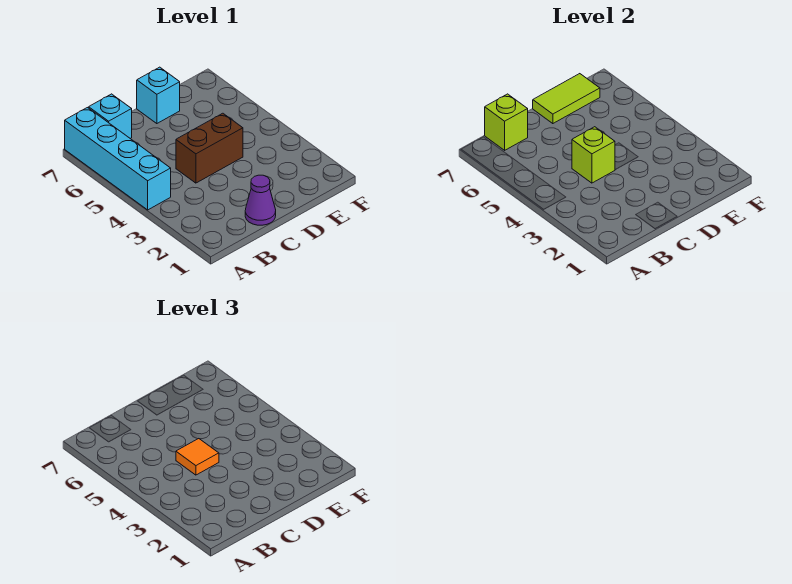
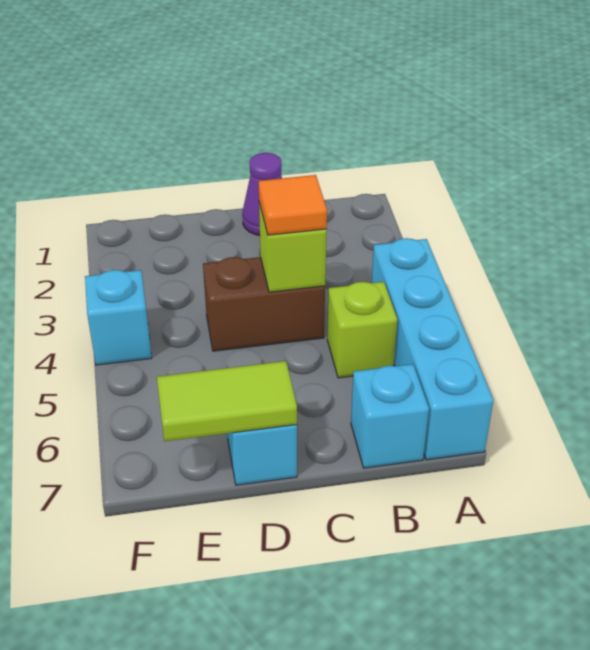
lime 1x1 brick [485,94,528,150] -> lime 1x1 brick moved to [327,282,397,378]
none -> cyan 1x1 brick [85,270,152,365]

